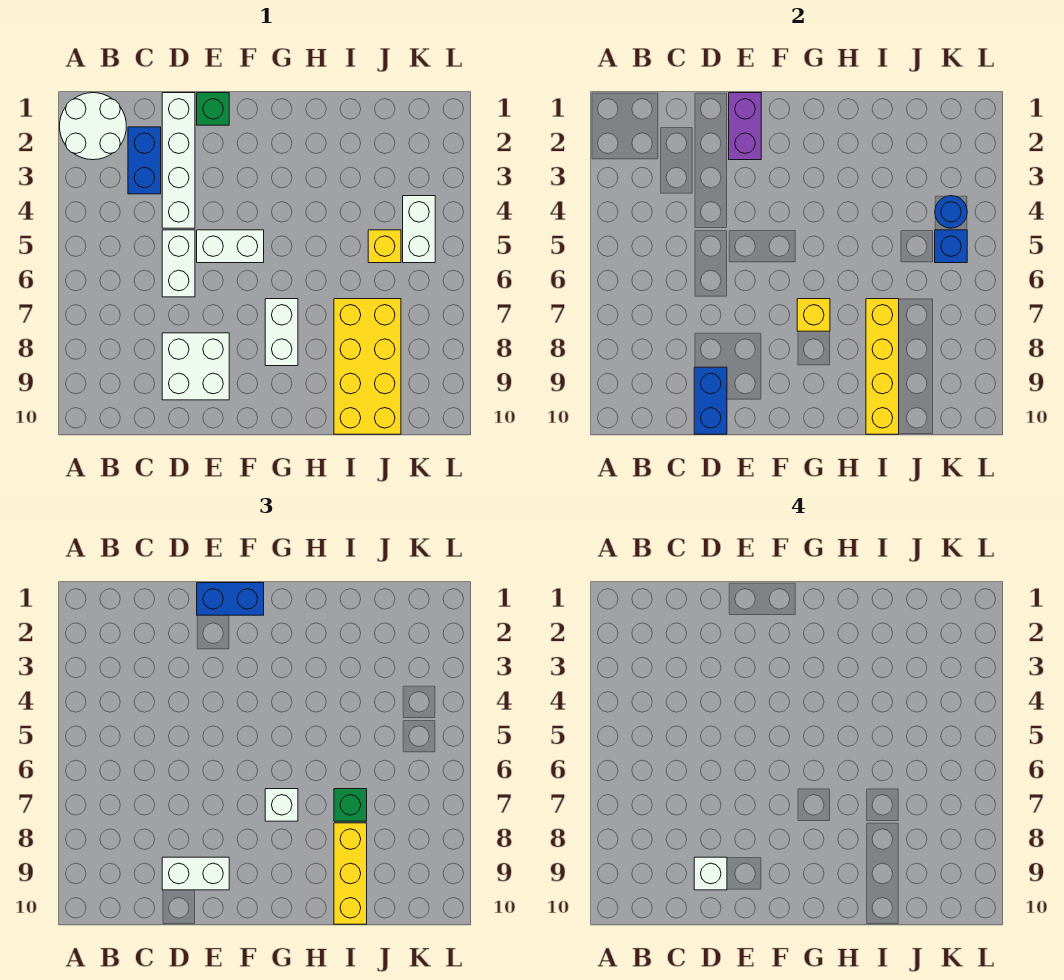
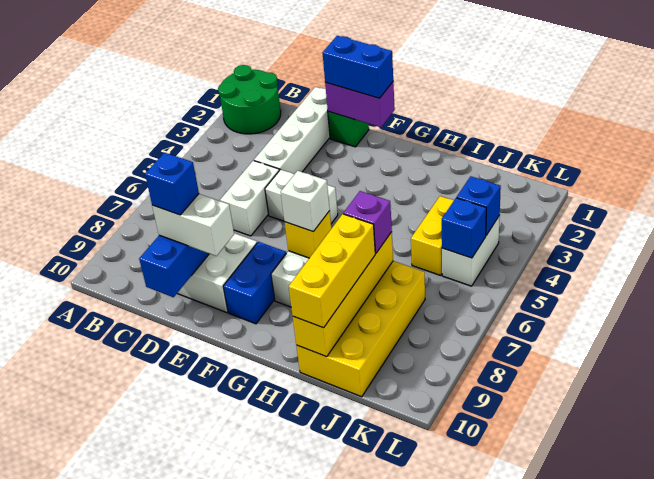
white 2x2 round brick [60,93,126,160] -> green 2x2 round brick [218,65,281,134]
blue 1x2 brick [128,127,161,194] -> blue 1x2 brick moved to [223,242,286,324]
white 1x1 brick [694,857,727,890] -> blue 1x1 brick [145,153,199,215]
purple 1x2 brick [729,93,761,160] -> purple 1x2 brick turned to [325,82,395,127]
green 1x1 brick [334,789,367,821] -> purple 1x1 brick [344,191,392,253]
yellow 1x1 brick [368,230,401,263] -> yellow 1x2 brick [411,196,454,275]
blue 1x1 round brick [935,196,967,228] -> blue 1x1 brick [457,176,501,235]

